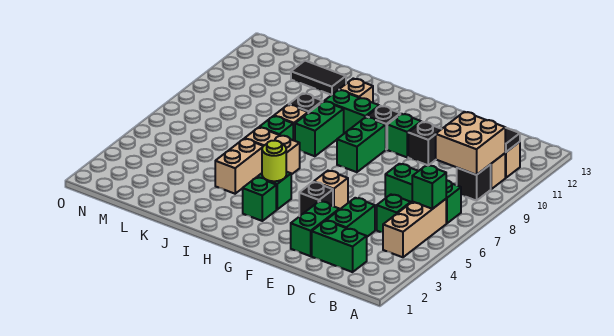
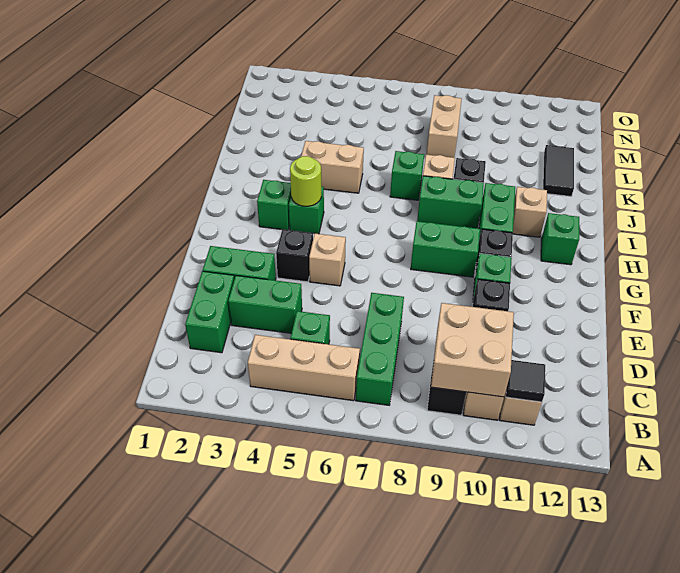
green 1x1 brick [412,165,446,209] -> green 1x1 brick moved to [541,213,579,265]
tan 1x2 brick [245,127,300,175] -> tan 1x2 brick moved to [427,95,462,158]

